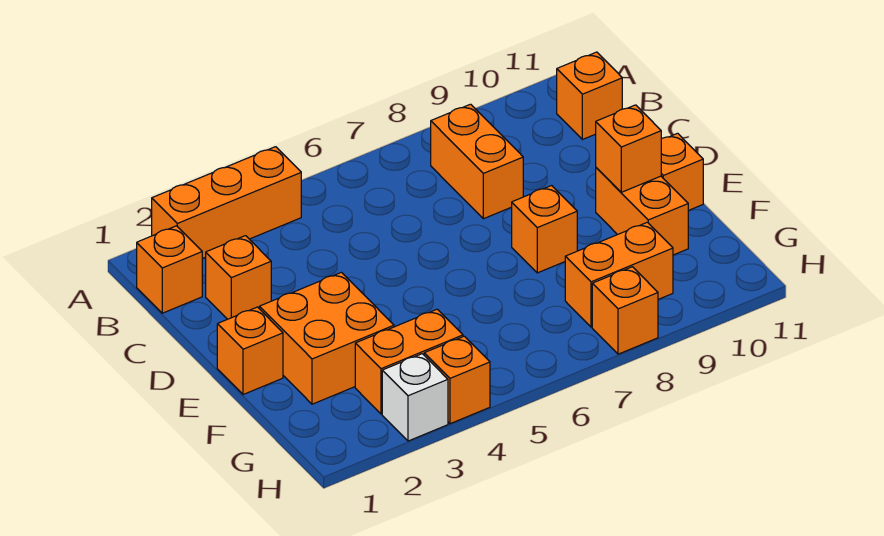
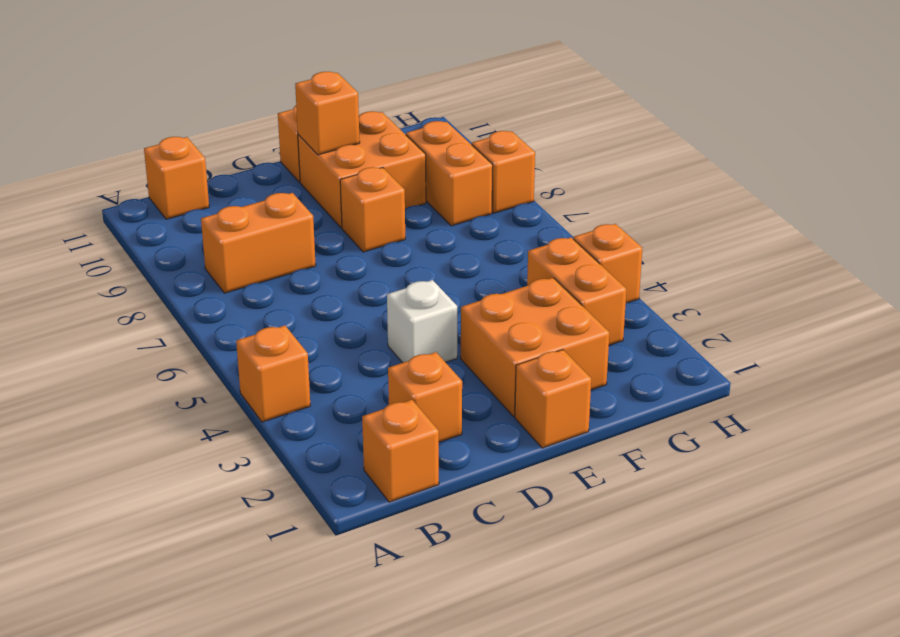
orange 1x3 brick [152,147,301,259] -> orange 1x1 brick [236,326,310,422]
orange 1x2 brick [596,168,688,255] -> orange 2x2 brick [298,111,426,228]
white 1x1 brick [382,354,448,441] -> white 1x1 brick moved to [387,280,457,363]

